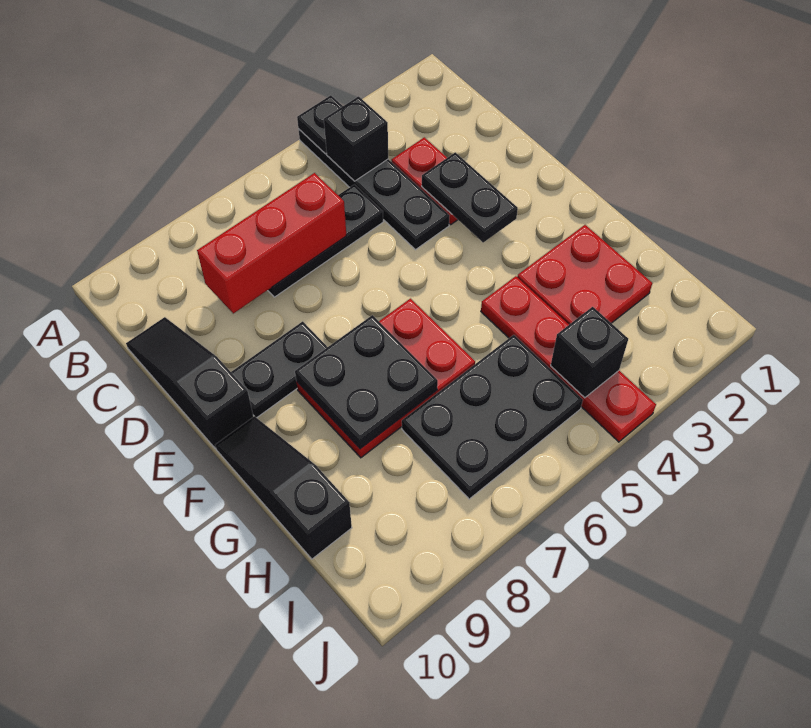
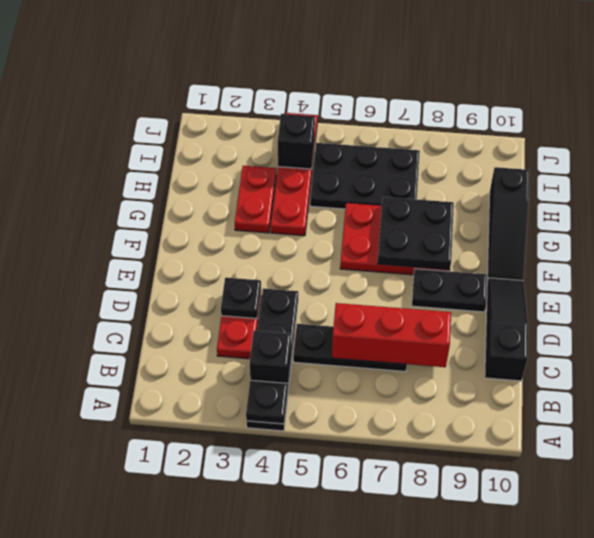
black 1x3 slope [126,317,253,448] -> black 1x3 slope turned to [485,278,528,381]
black 1x2 plate [422,152,518,242] -> black 1x1 plate [221,278,261,319]
red 2x2 plate [517,225,652,324] -> red 1x2 plate [235,166,276,233]

